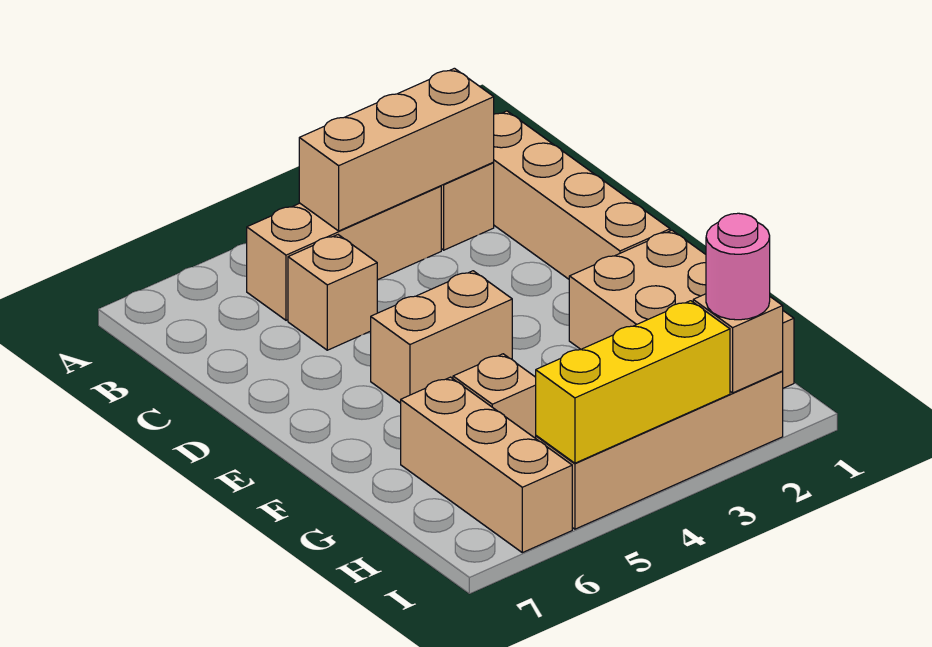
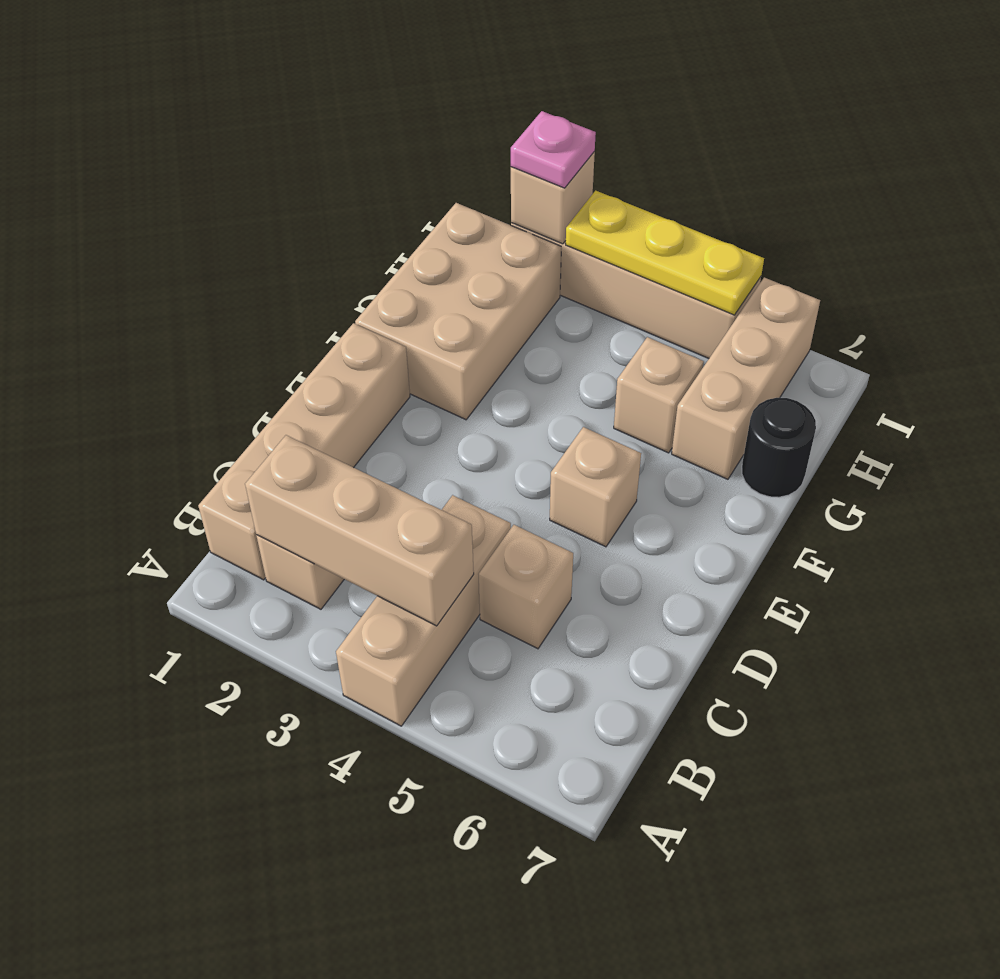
tan 1x3 brick [247,186,441,320] -> tan 1x3 brick turned to [336,495,511,726]
tan 1x2 brick [371,271,512,403] -> tan 1x1 brick [550,427,641,547]
none -> black 1x1 round brick [742,398,816,497]
pink 1x1 round brick [706,213,770,320] -> pink 1x1 plate [511,111,596,188]
yellow 1x3 brick [536,301,730,463] -> yellow 1x3 plate [566,191,764,315]

